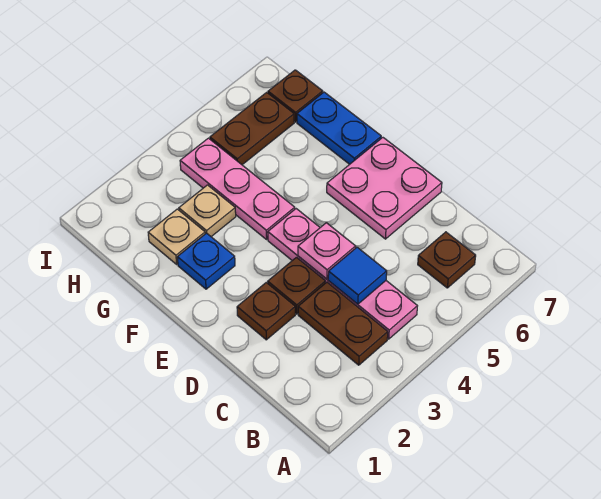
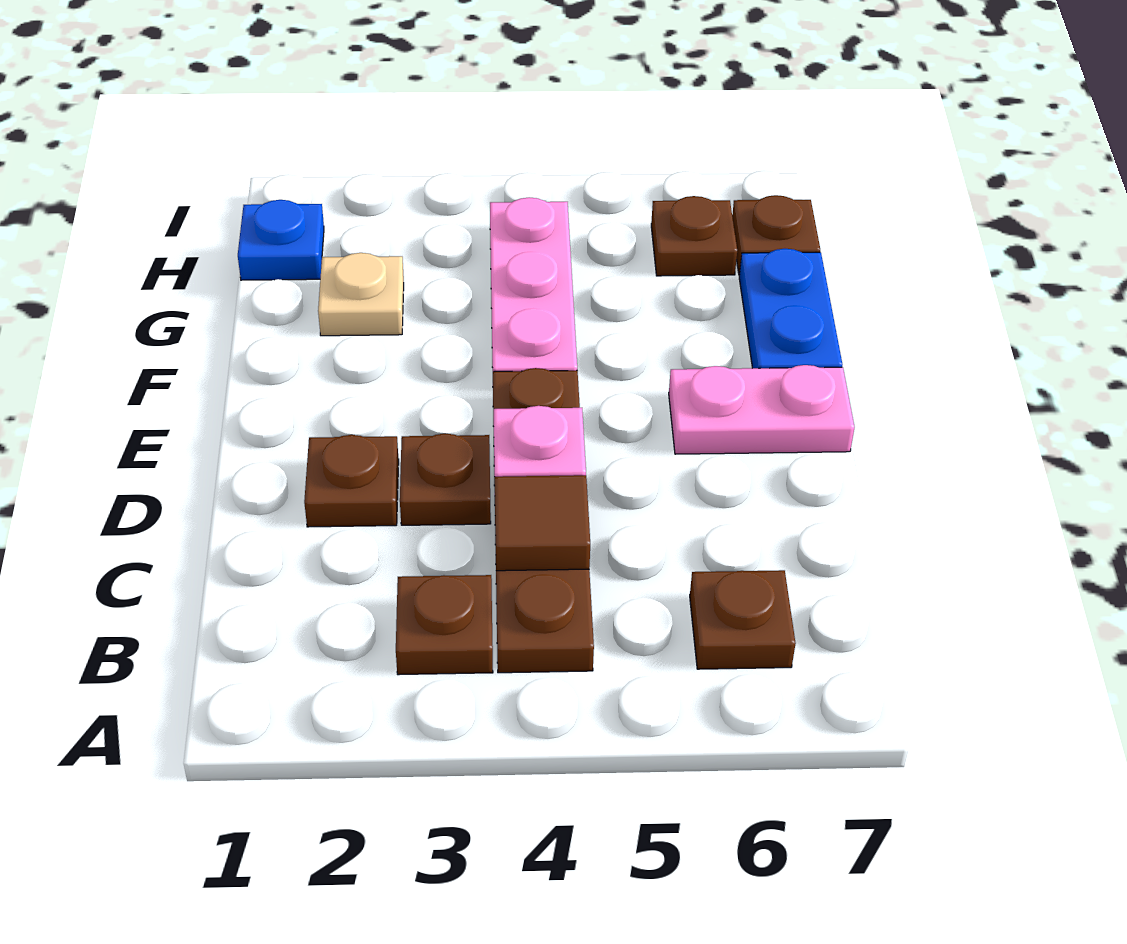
brown 1x2 plate [298,282,388,365] -> brown 1x1 plate [396,575,493,675]
pink 1x4 plate [268,209,417,339] -> brown 1x4 plate [493,368,594,673]
blue 1x1 tile [328,247,387,304] -> brown 1x1 tile [495,475,590,571]
pink 2x2 plate [327,138,442,239] -> pink 1x2 plate [669,365,855,454]
blue 1x1 plate [177,233,235,289] -> blue 1x1 plate moved to [238,200,324,280]
tan 1x1 plate [179,185,236,237] -> none
brown 1x2 plate [210,92,294,165] -> brown 1x1 plate [651,196,737,276]

